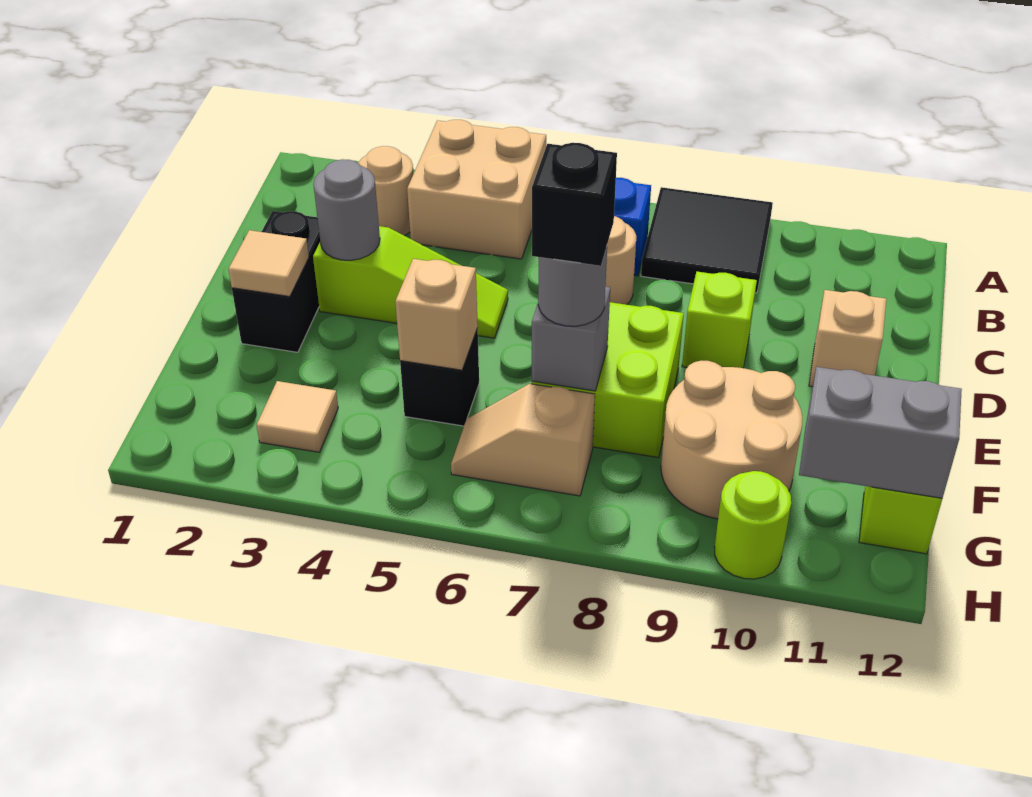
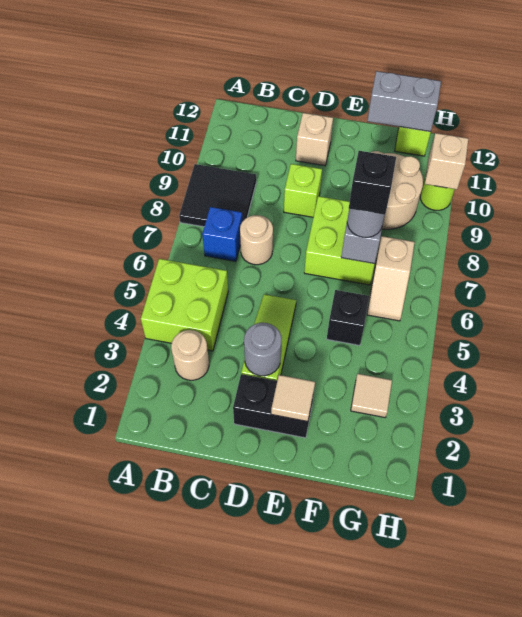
tan 2x2 brick [407,120,546,259] -> lime 2x2 brick [141,259,228,351]
tan 1x1 brick [395,259,478,370] -> tan 1x1 brick moved to [425,133,468,189]
grey 1x2 brick [799,367,962,498] -> grey 1x2 brick turned to [367,71,441,132]

